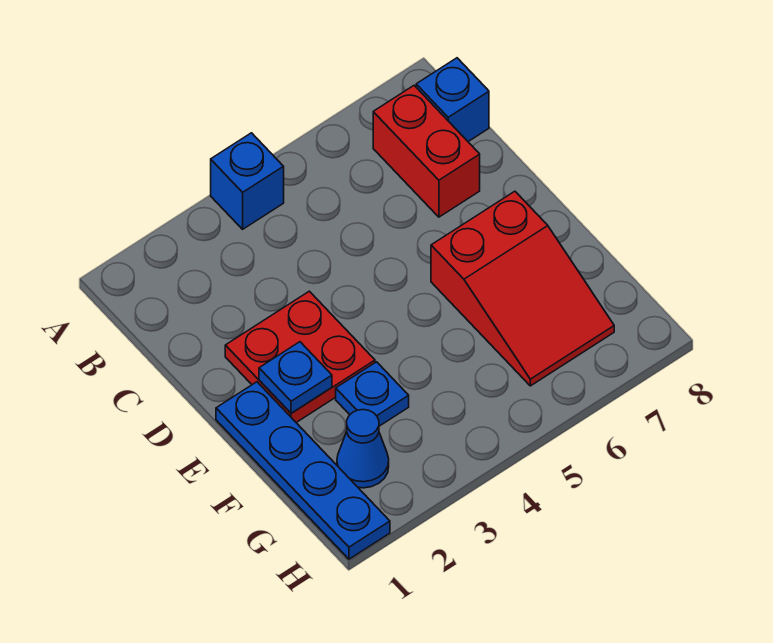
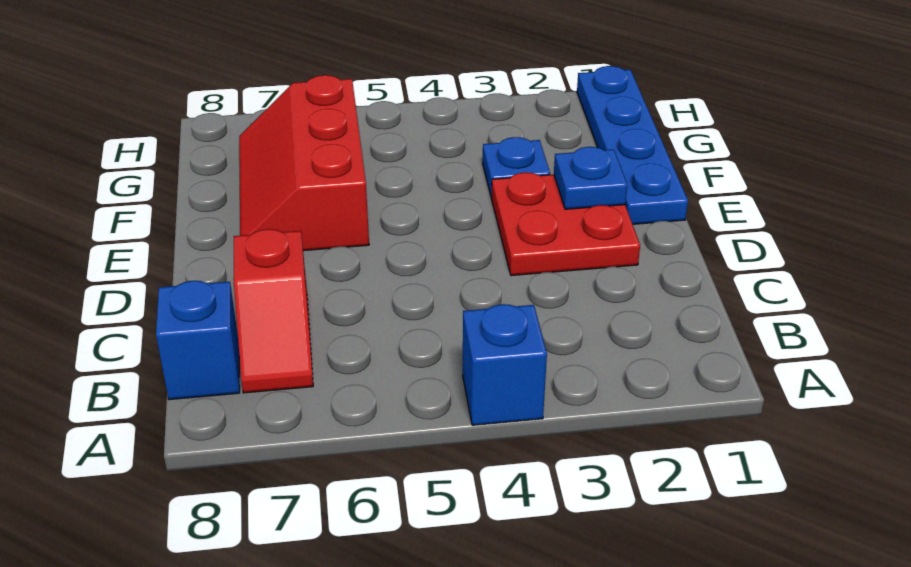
red 1x2 brick [373,86,480,217] -> red 1x2 slope [234,229,313,393]
red 2x3 slope [431,191,614,386] -> red 2x3 slope turned to [239,75,369,251]
blue 1x1 cone [337,410,389,488] -> none

